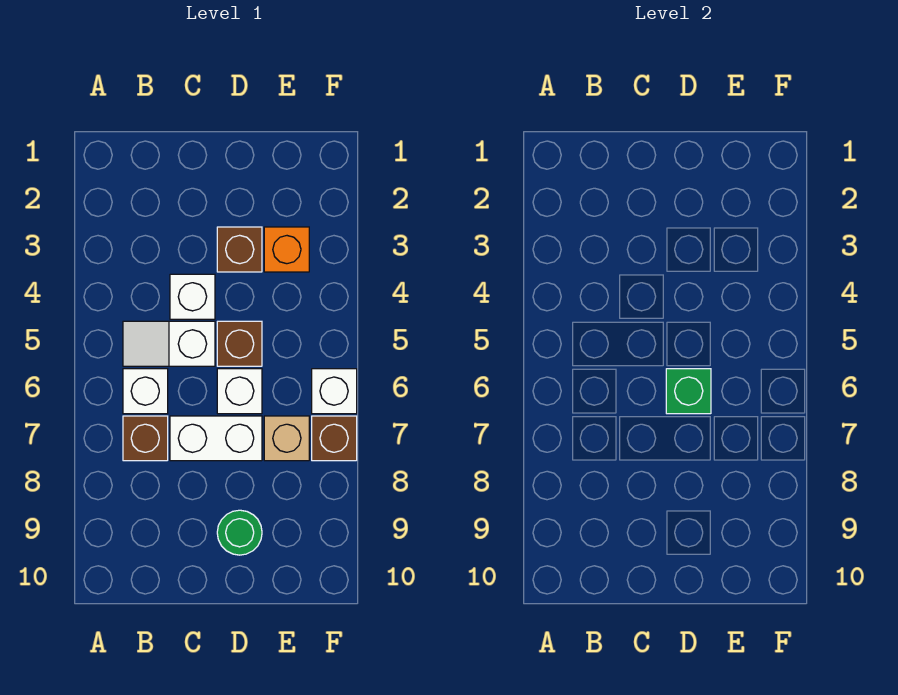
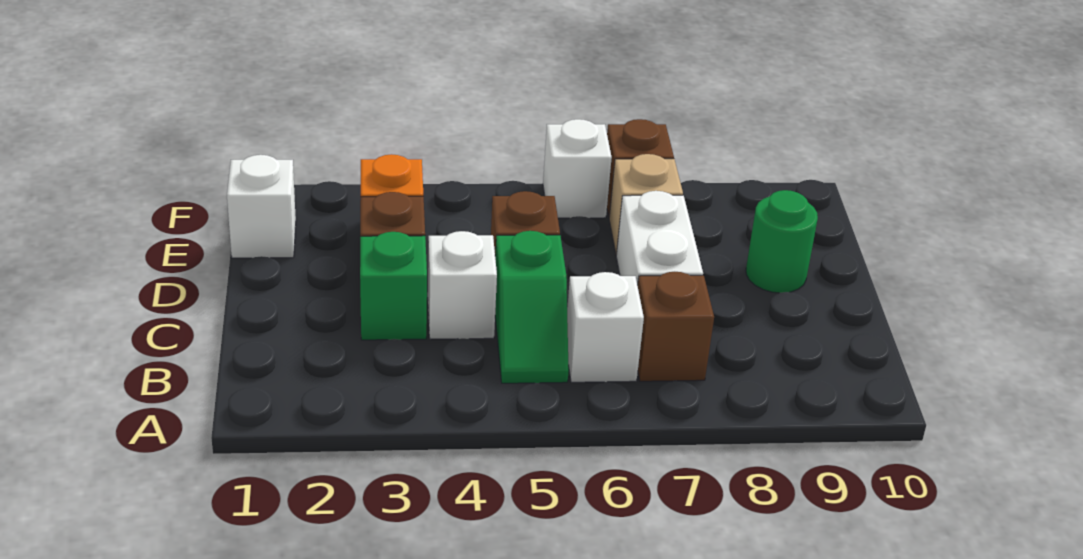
white 1x2 slope [123,321,215,366] -> green 1x2 slope [495,231,569,383]
white 1x1 brick [217,369,262,414] -> white 1x1 brick moved to [227,155,296,258]
green 1x1 brick [666,369,711,414] -> green 1x1 brick moved to [360,232,427,340]

